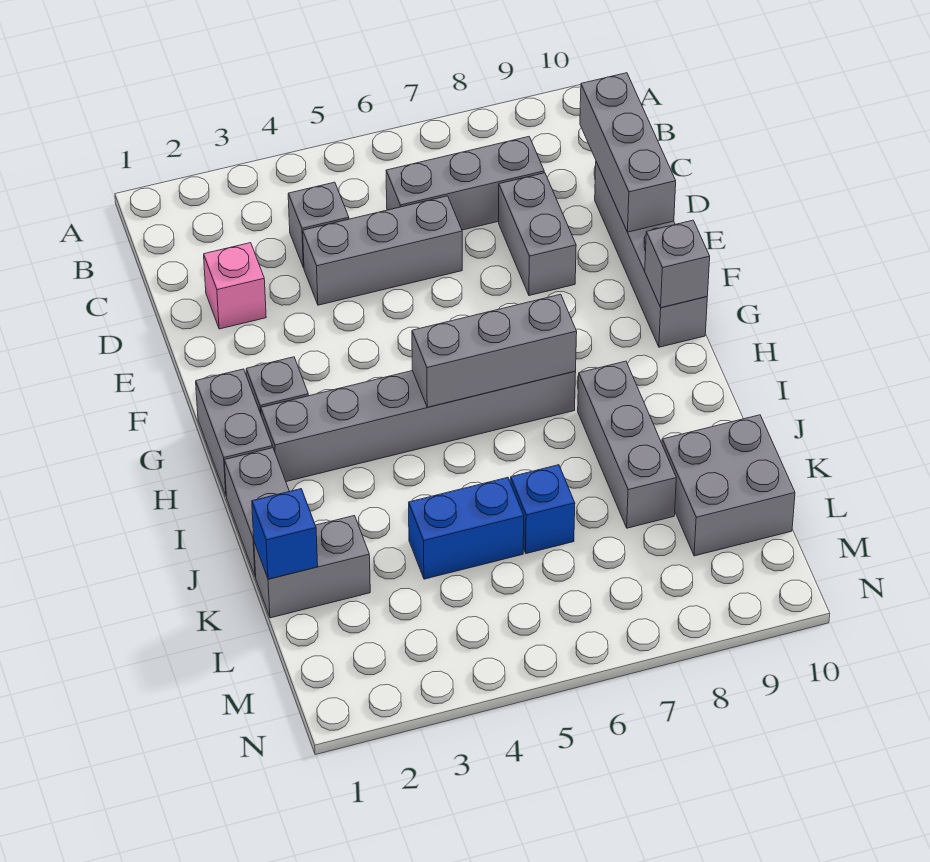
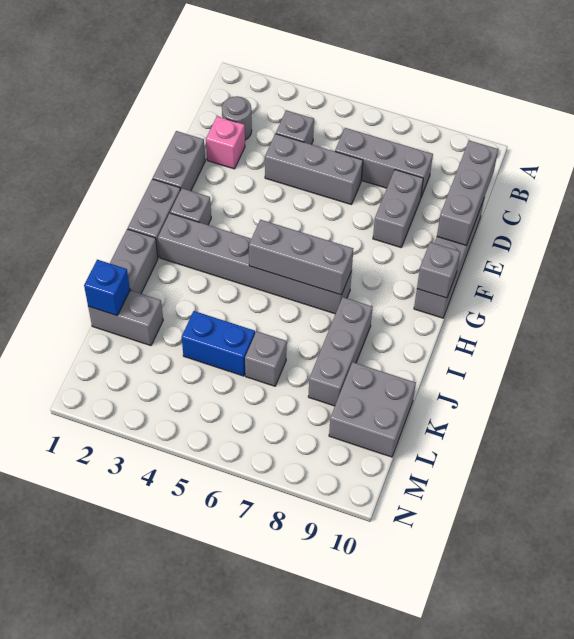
none -> grey 1x1 round brick [222,96,252,140]
none -> grey 1x2 brick [153,131,205,191]
blue 1x1 brick [510,465,575,554] -> grey 1x1 brick [245,331,287,386]

